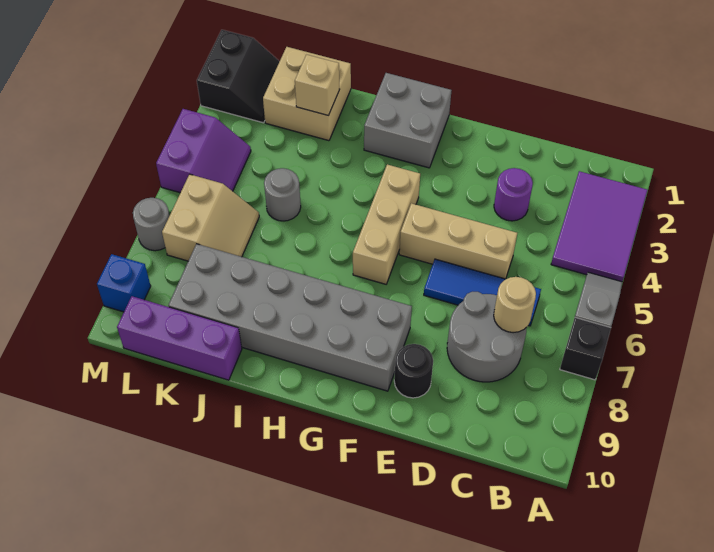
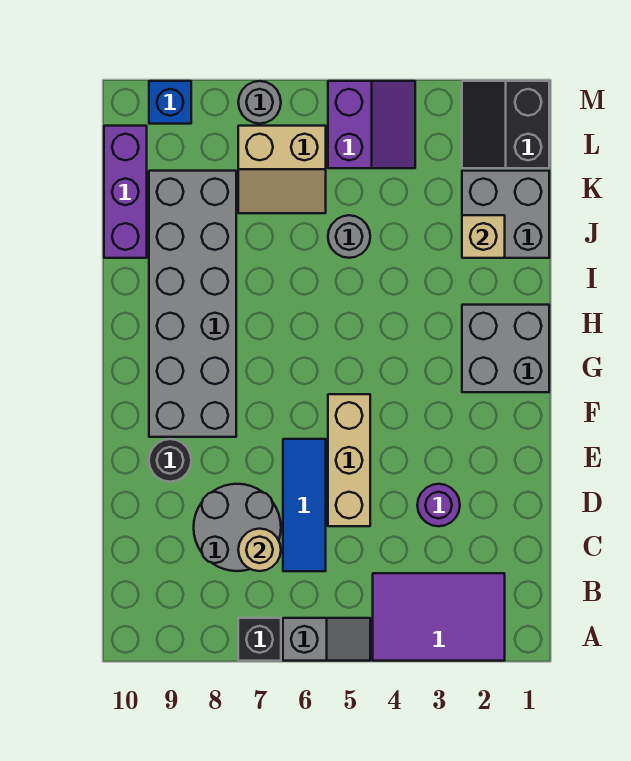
tan 1x3 brick [353,164,420,284] -> none
tan 2x2 brick [263,47,351,141] -> grey 2x2 brick [462,171,549,258]
black 2x2 slope [197,30,280,123] -> black 2x2 slope turned to [462,81,549,168]
purple 2x2 slope [156,109,251,193] -> purple 2x2 slope turned to [328,81,415,168]

